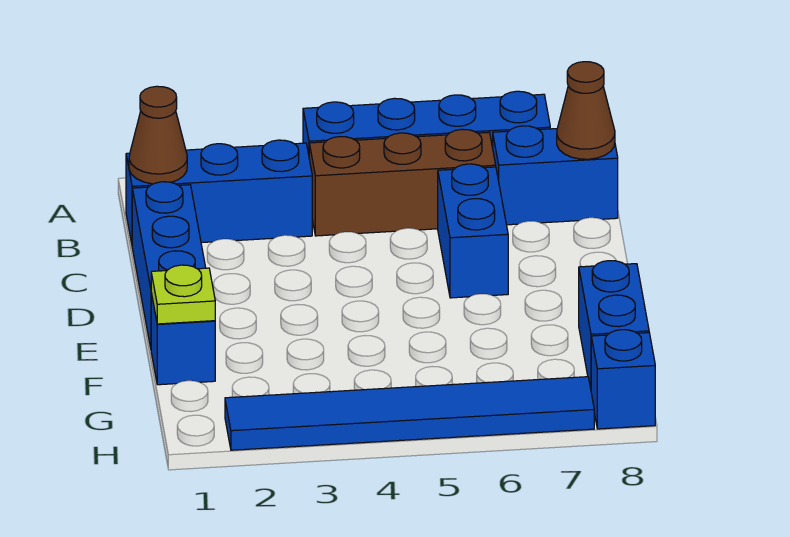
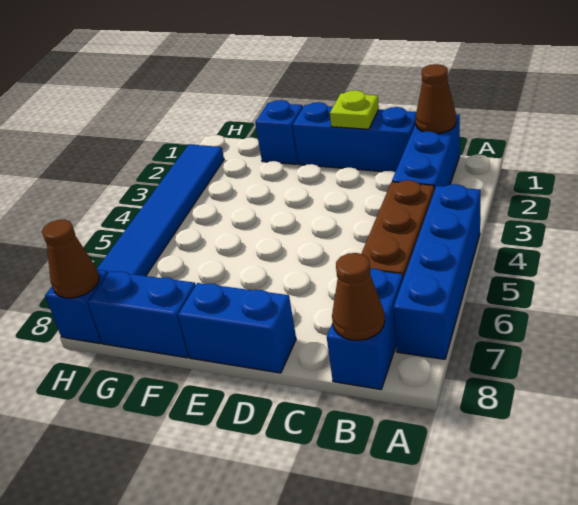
blue 1x2 brick [438,164,508,298] -> blue 1x2 brick moved to [178,283,296,373]
lime 1x1 plate [151,265,215,324] -> lime 1x1 plate moved to [330,90,379,129]
none -> brown 1x1 cone [42,219,99,298]

